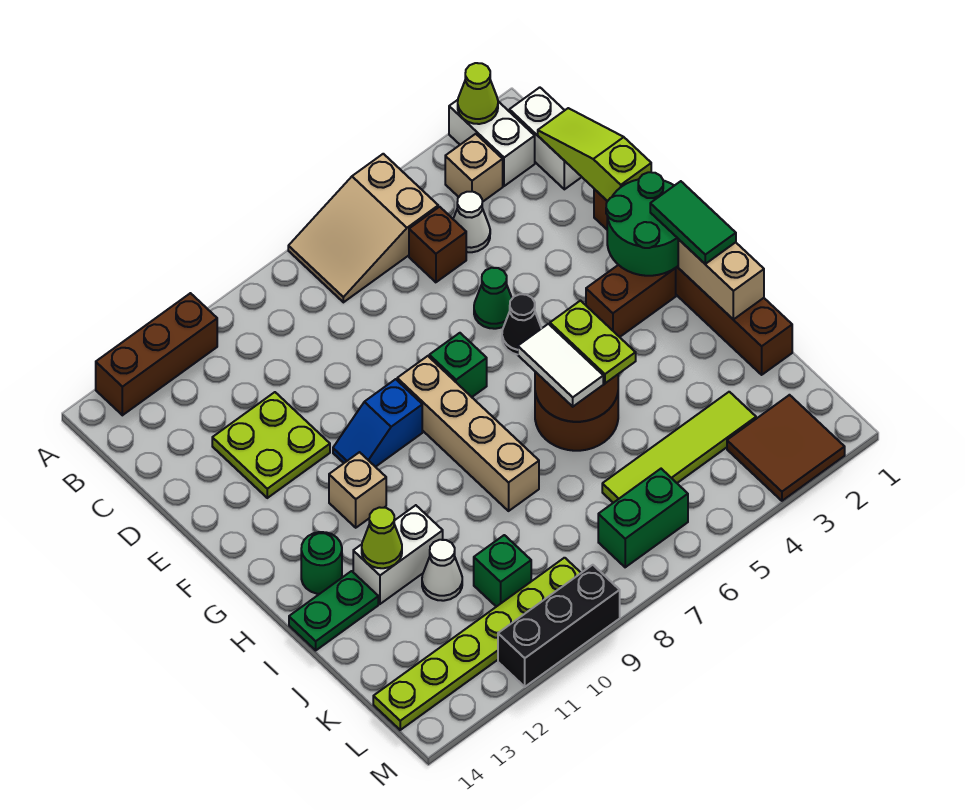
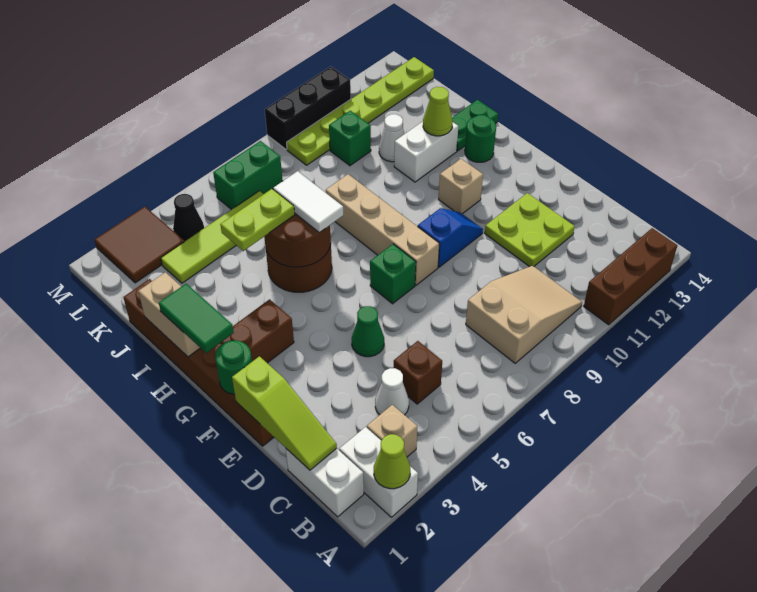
tan 2x3 slope [288,154,438,302] -> tan 2x3 slope moved to [466,266,582,363]
green 2x2 round brick [606,172,679,276] -> green 1x1 round brick [215,340,252,394]
black 1x1 cone [502,294,541,355] -> black 1x1 cone moved to [173,194,204,242]
lime 1x2 plate [550,301,636,383] -> lime 1x2 plate turned to [220,189,295,251]

